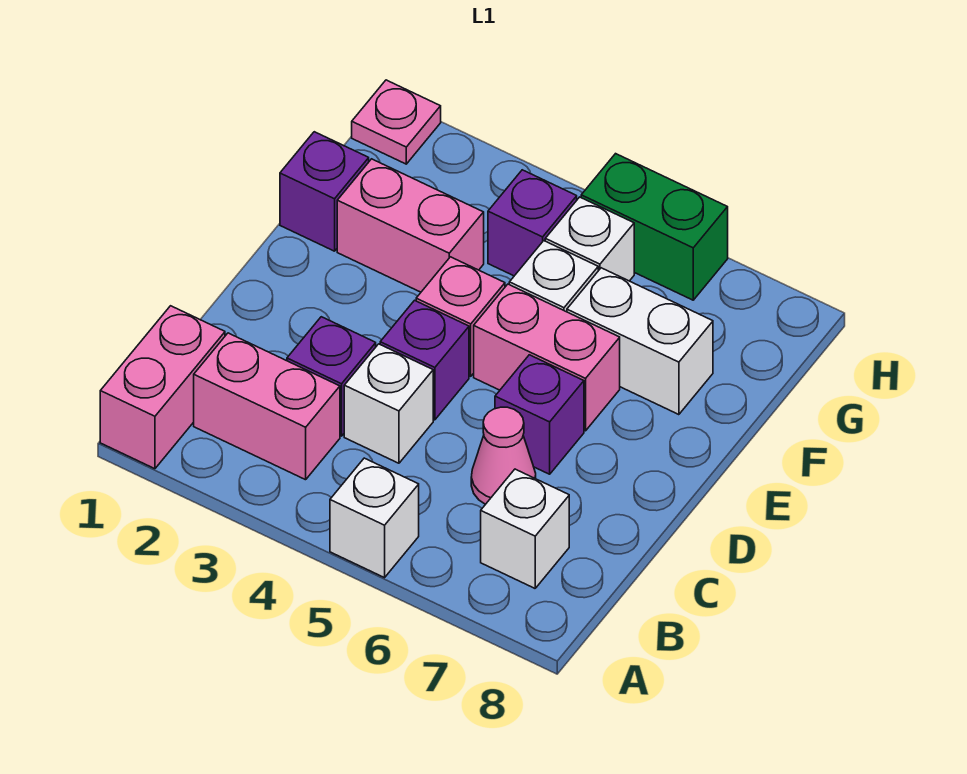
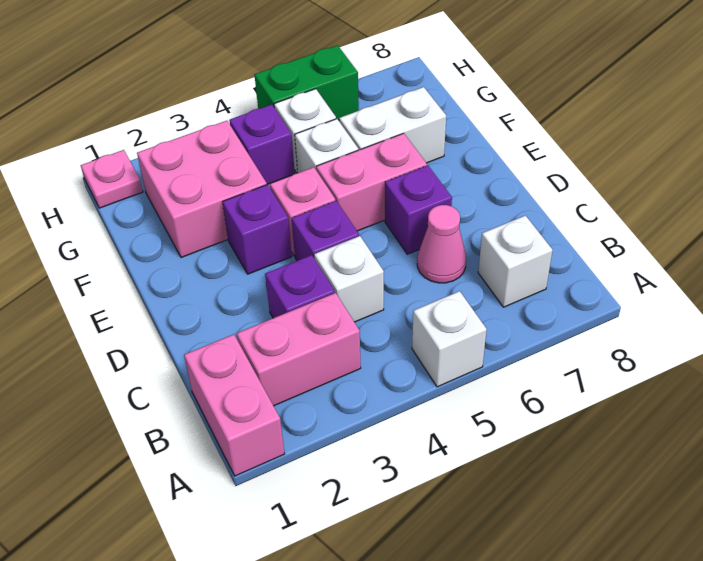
purple 1x1 brick [280,132,369,251] -> purple 1x1 brick moved to [223,185,292,274]
pink 1x2 brick [337,159,484,292] -> pink 2x2 brick [137,121,267,258]

